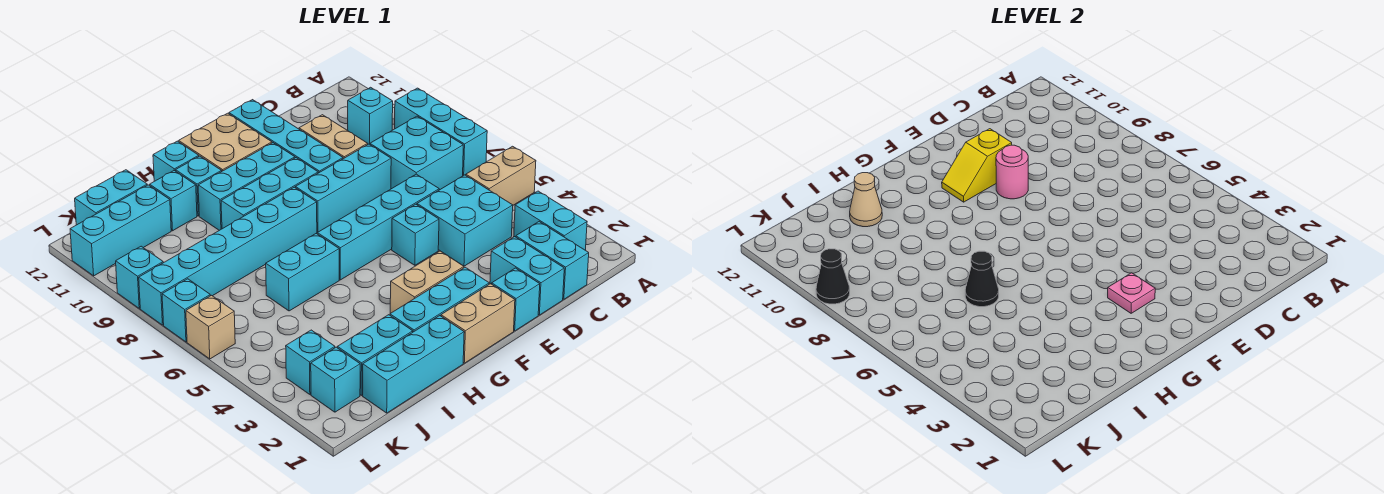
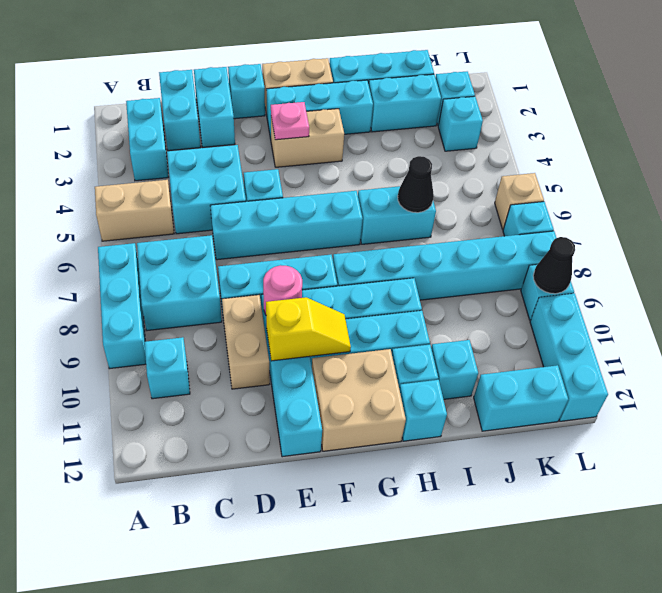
tan 1x1 cone [850,173,882,227] -> none
cyan 1x3 brick [70,185,171,276] -> cyan 1x3 brick turned to [530,293,608,421]

